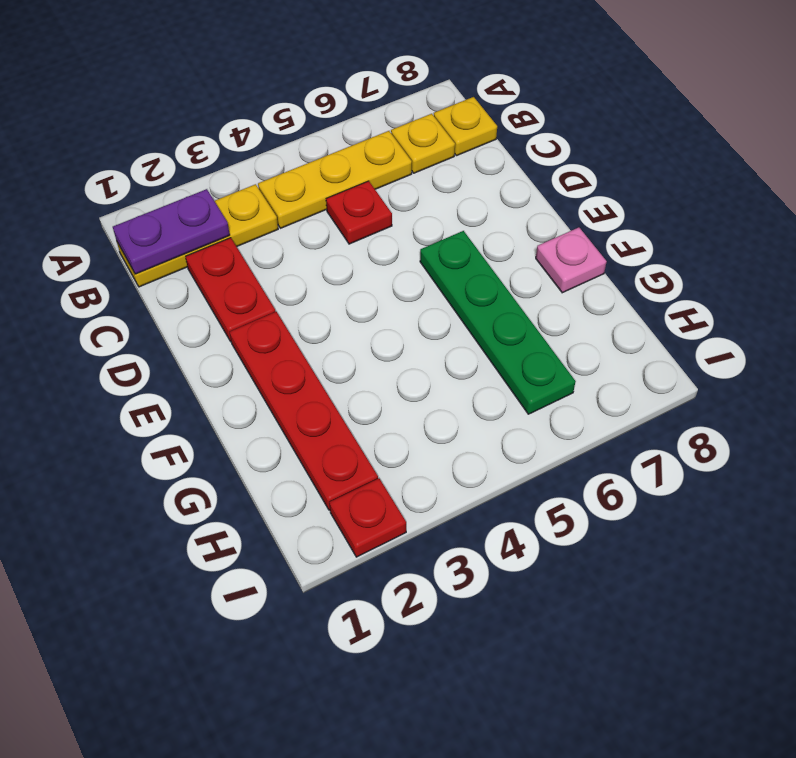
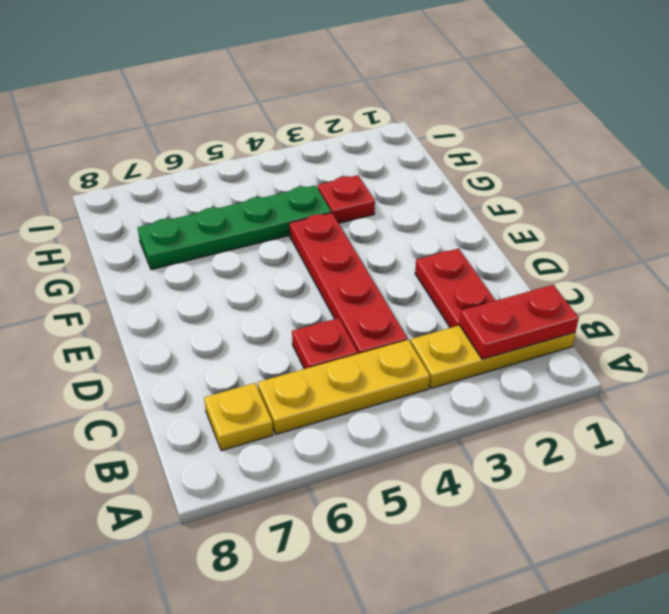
purple 1x2 plate [113,189,230,274] -> red 1x2 plate [459,285,579,359]
yellow 1x1 plate [434,97,497,156] -> none
red 1x4 plate [230,312,378,510] -> red 1x4 plate moved to [290,213,407,354]
green 1x4 plate [420,231,576,414] -> green 1x4 plate turned to [138,185,331,270]
pink 1x1 plate [536,227,607,293] -> none
red 1x1 plate [329,478,406,557] -> red 1x1 plate moved to [318,175,375,223]

